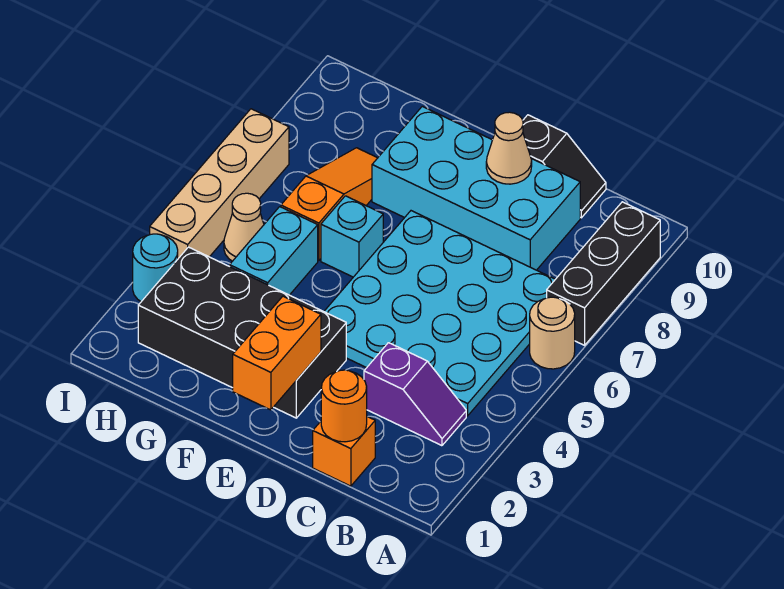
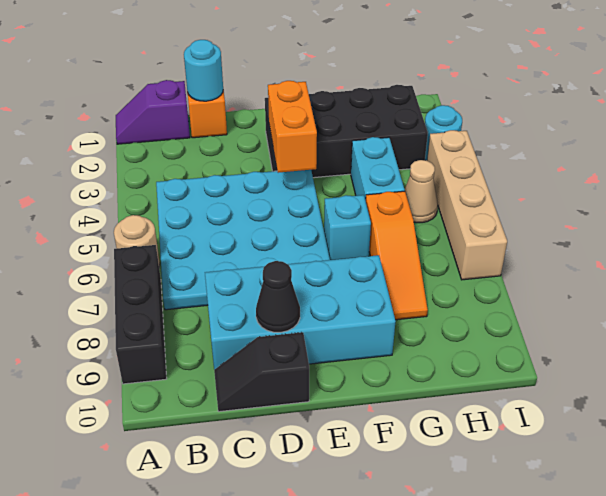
purple 1x2 slope [364,343,466,446] -> purple 1x2 slope moved to [116,80,190,144]
orange 1x1 round brick [321,370,367,442] -> cyan 1x1 round brick [184,40,223,101]
tan 1x1 cone [486,112,532,184] -> black 1x1 cone [256,261,300,332]
orange 1x2 brick [233,296,321,410] -> orange 1x2 brick moved to [268,81,317,173]

